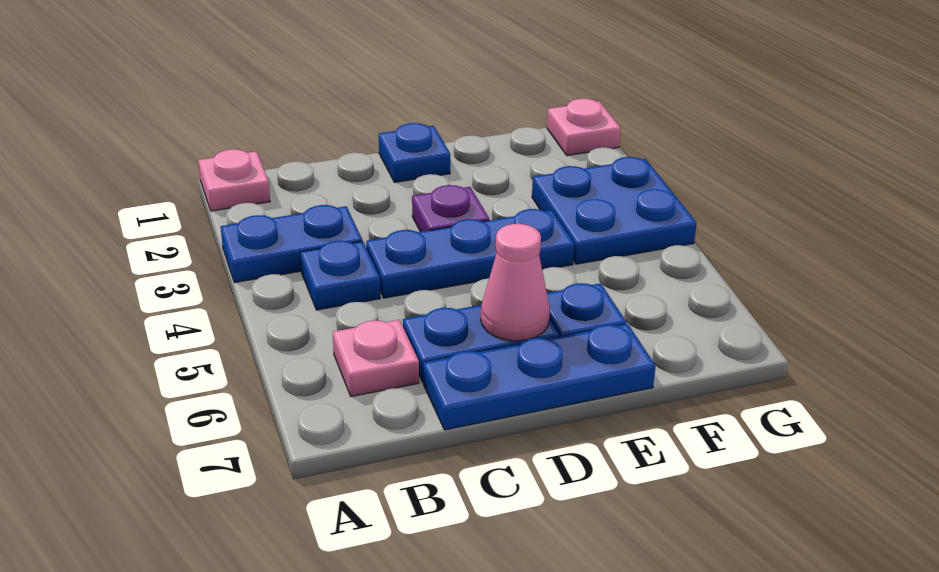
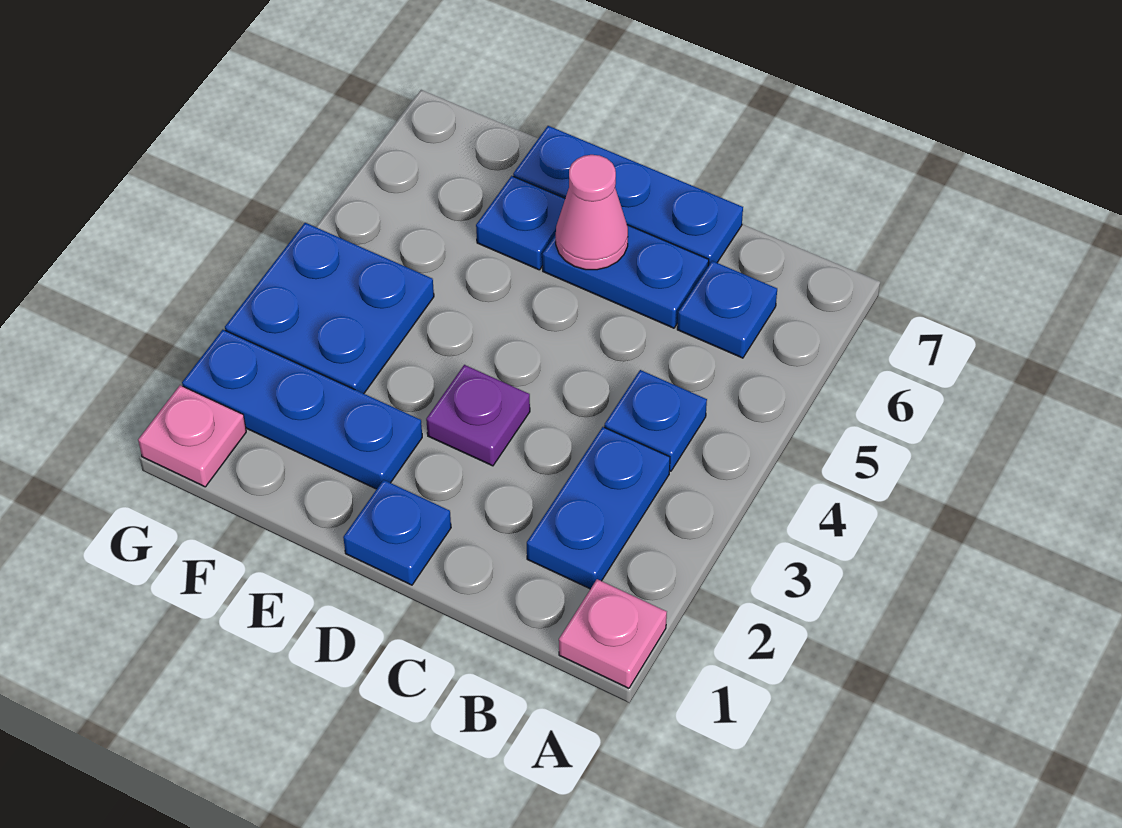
blue 1x2 plate [221,205,362,283] -> blue 1x2 plate turned to [527,427,670,589]
pink 1x1 plate [333,320,419,396] -> blue 1x1 plate [677,261,777,358]
blue 1x3 plate [366,209,574,298] -> blue 1x3 plate moved to [182,330,422,489]

